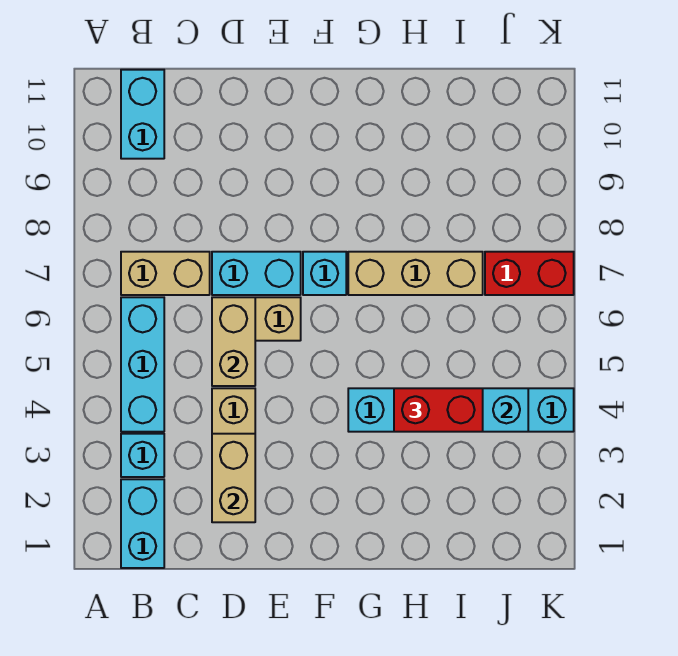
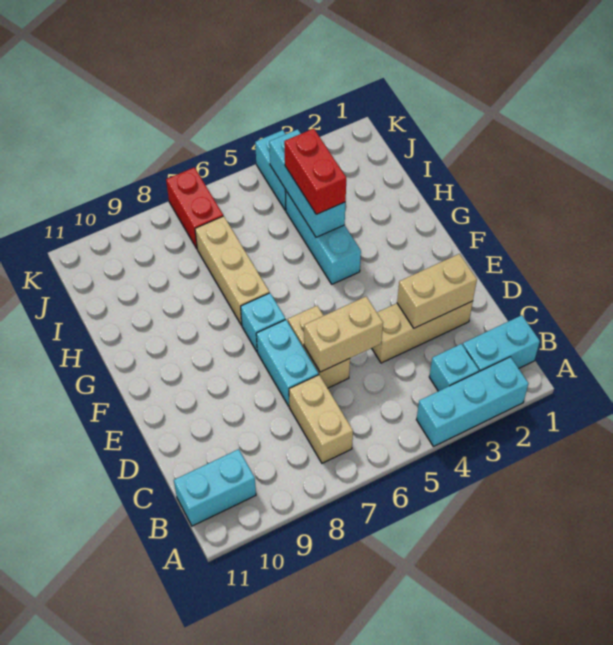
cyan 1x3 brick [121,297,164,432] -> cyan 1x3 brick moved to [416,357,529,446]

